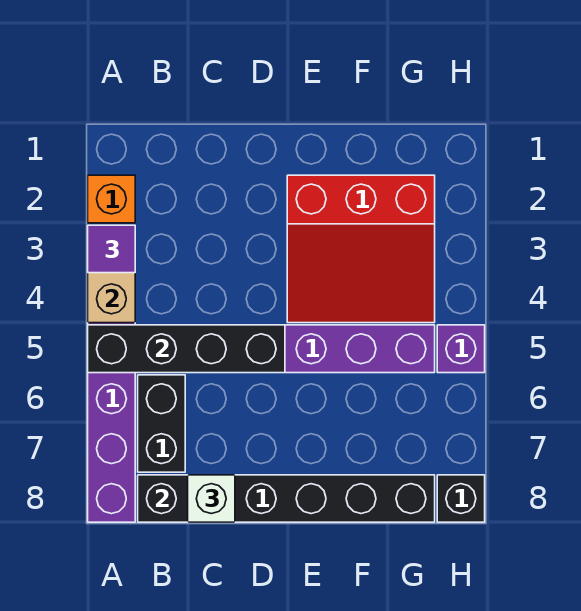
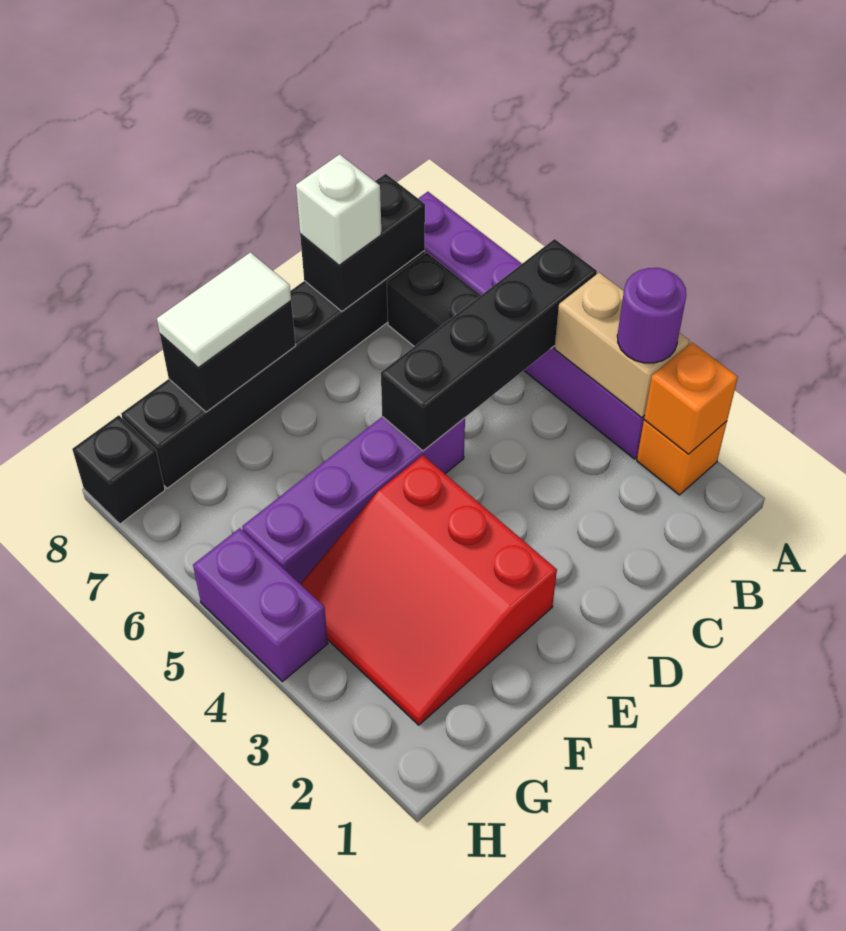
none -> orange 1x1 brick [644,342,738,454]
purple 1x1 tile [88,225,135,273] -> purple 1x1 round brick [617,268,686,363]
red 3x3 slope [287,175,435,323] -> red 3x3 slope turned to [300,455,557,725]
none -> black 1x2 brick [160,301,296,412]
none -> white 1x2 tile [157,252,291,368]
purple 1x1 brick [437,325,485,373] -> purple 1x2 brick [193,528,328,682]

